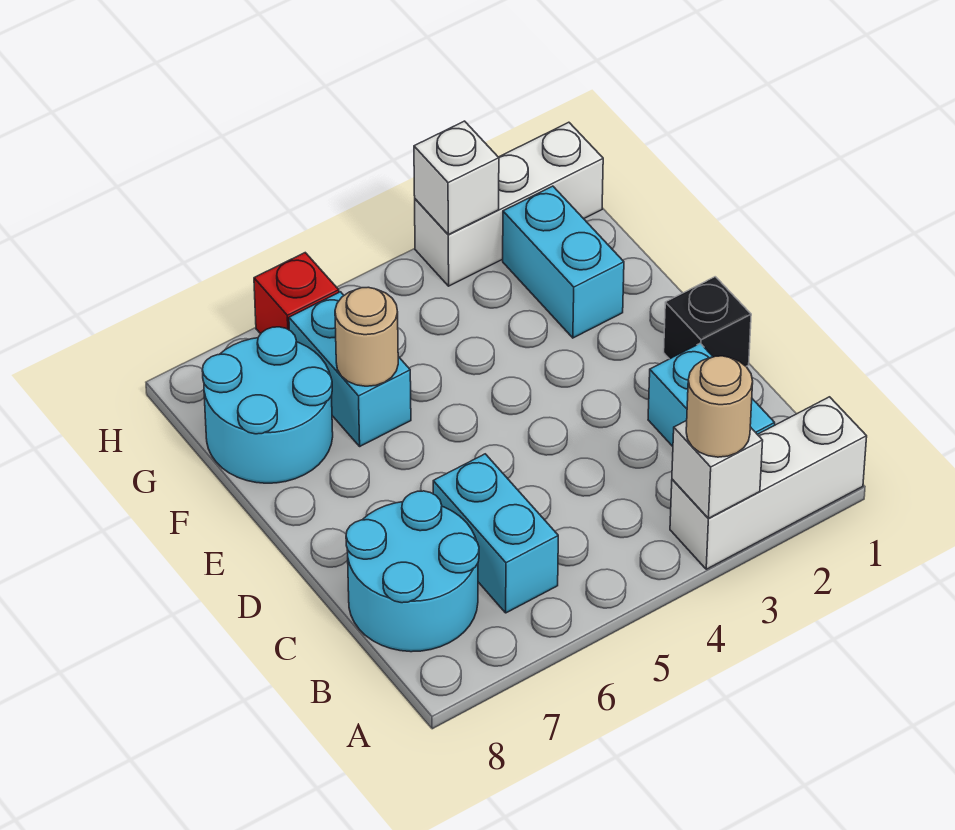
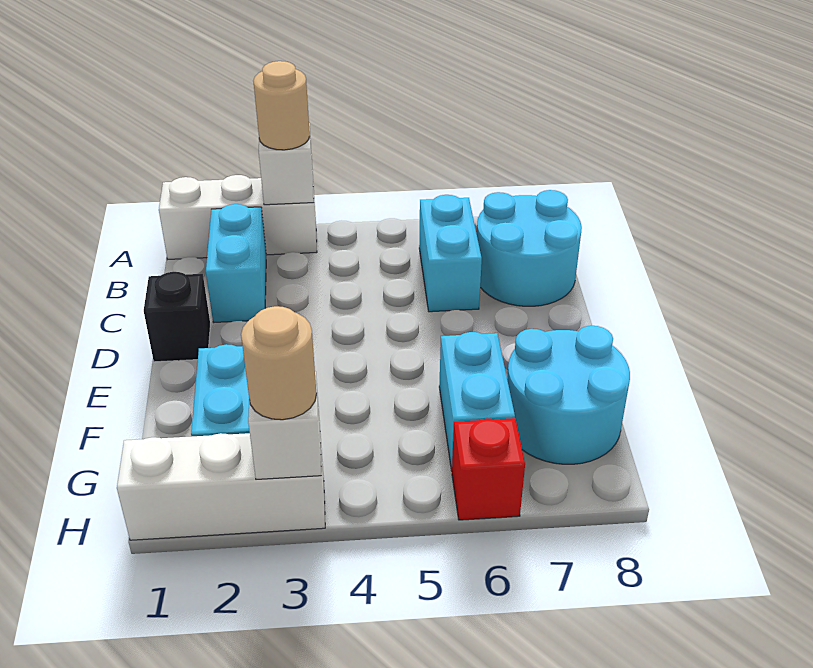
tan 1x1 round brick [335,287,398,386] -> tan 1x1 round brick moved to [241,306,317,420]

